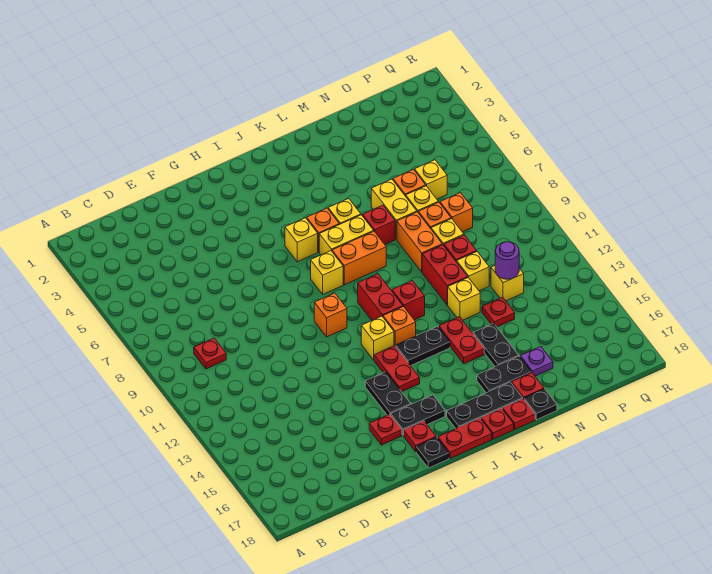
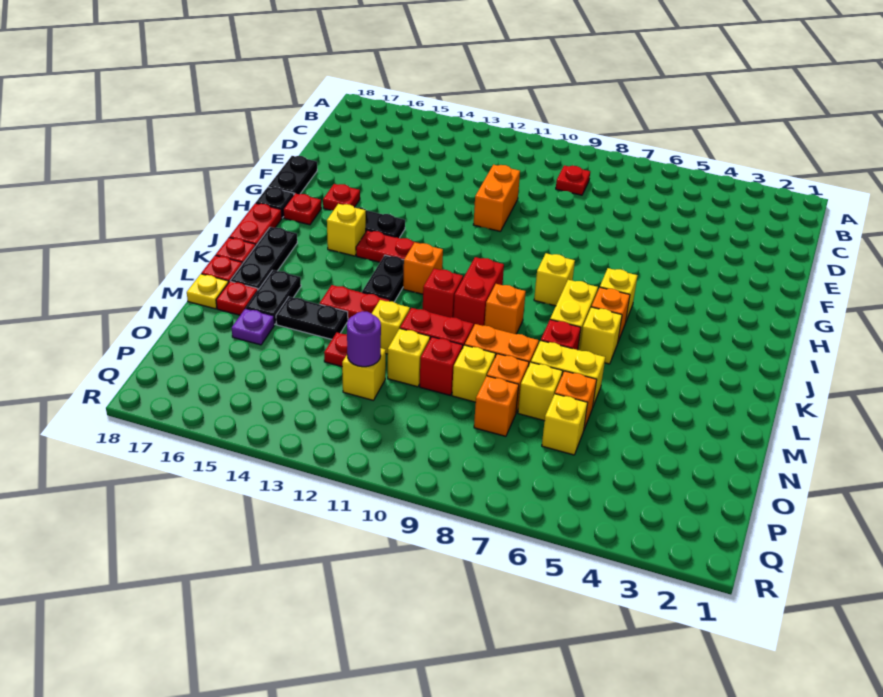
orange 1x1 brick [314,293,347,337] -> orange 1x1 brick moved to [485,284,526,334]
black 1x2 plate [391,395,445,435] -> black 1x2 plate moved to [268,156,317,194]
yellow 1x1 brick [361,316,394,360] -> yellow 1x1 brick moved to [327,204,366,256]
orange 1x2 brick [332,231,386,285] -> orange 1x2 brick moved to [473,165,520,232]
red 1x2 brick [358,274,403,320] -> red 1x2 brick turned to [453,257,504,327]
black 1x1 plate [524,389,557,420] -> yellow 1x1 plate [187,274,229,309]

